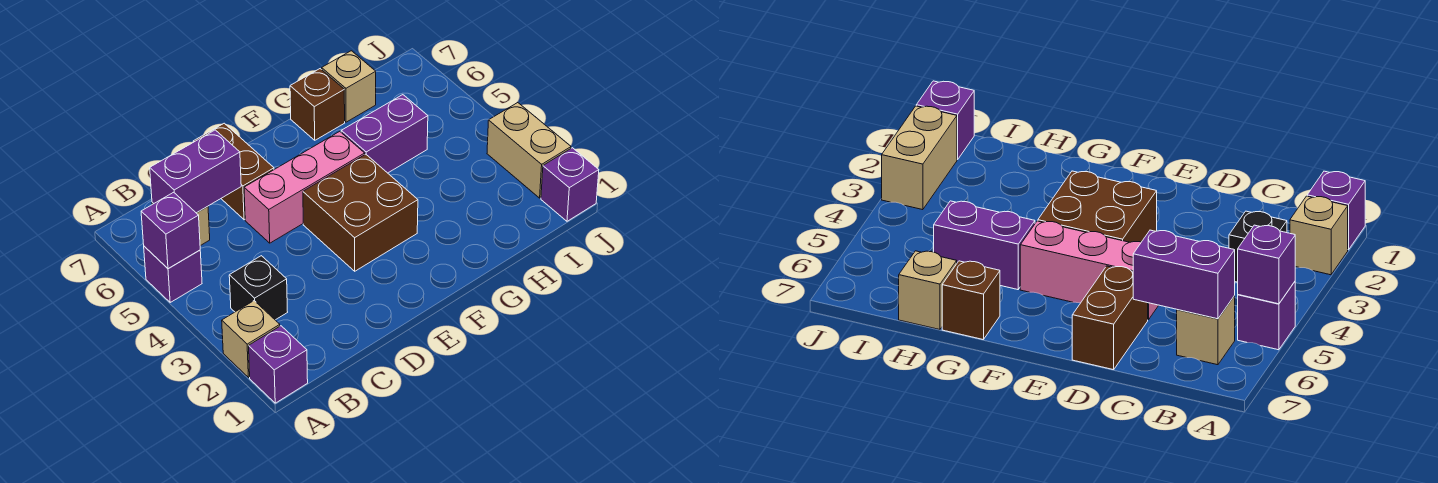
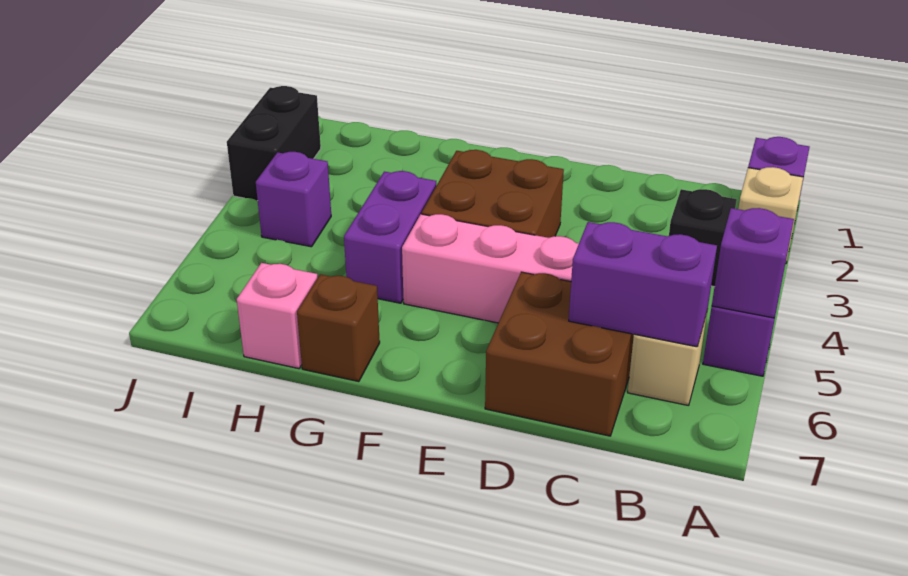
brown 1x2 brick [193,123,274,220] -> brown 2x2 brick [485,272,634,436]
purple 1x2 brick [341,95,428,173] -> purple 1x2 brick turned to [344,171,436,303]
tan 1x1 brick [322,51,376,122] -> pink 1x1 brick [237,263,317,369]
purple 1x1 brick [541,148,599,221] -> purple 1x1 brick moved to [256,152,331,247]
tan 1x2 brick [487,103,571,198] -> black 1x2 brick [227,86,321,201]

